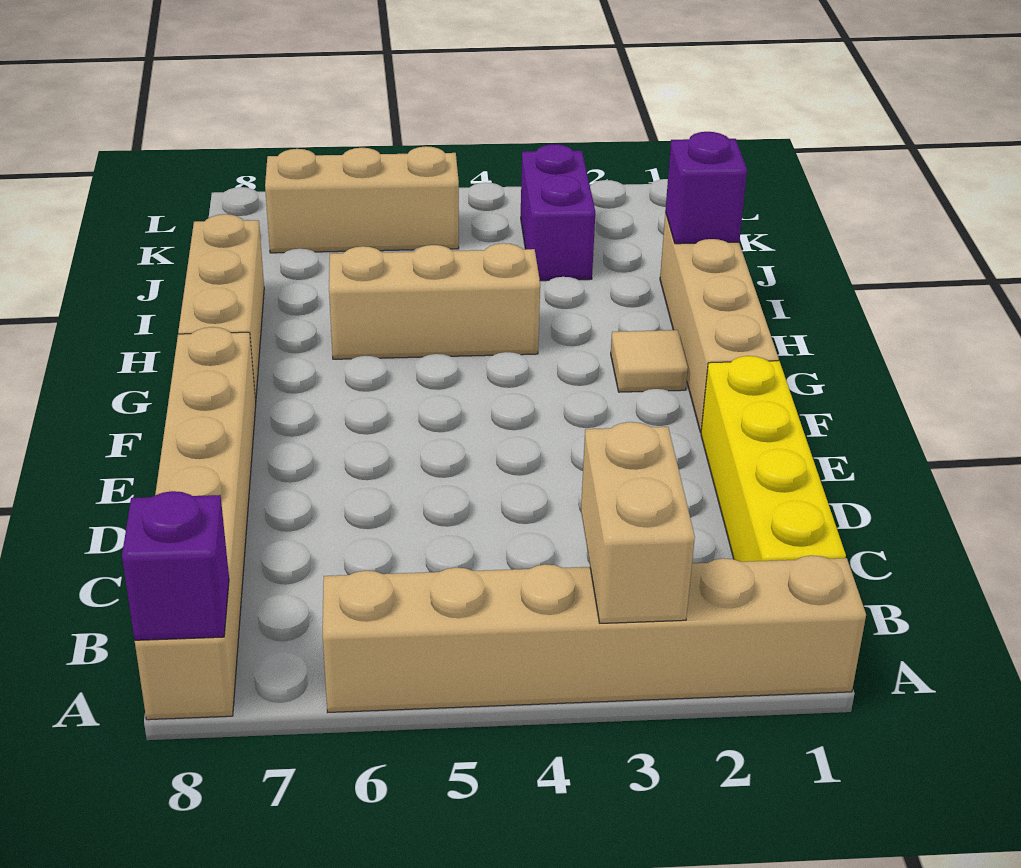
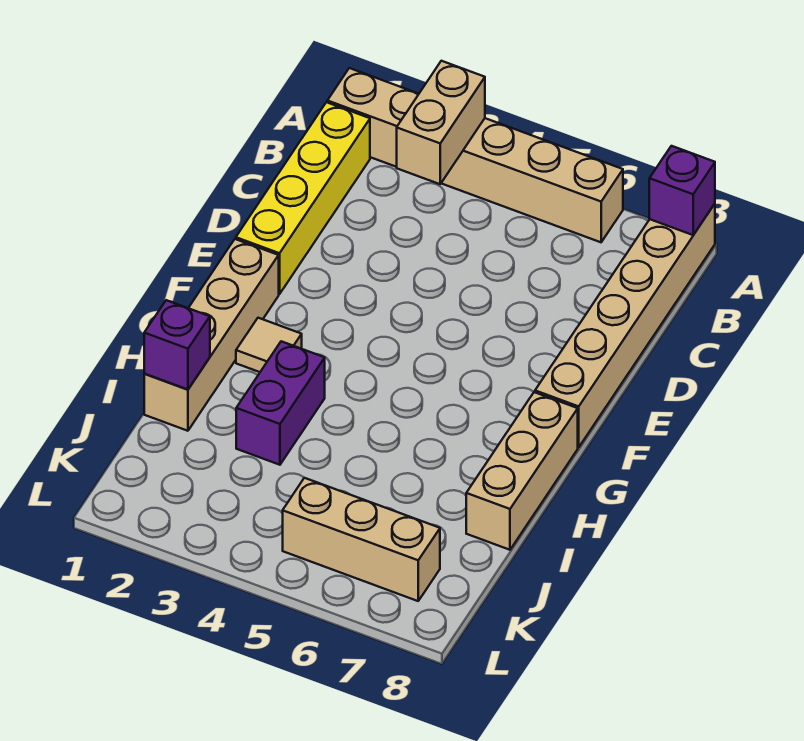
tan 1x3 brick [329,243,540,359] -> none
purple 1x2 brick [521,144,595,281] -> purple 1x2 brick moved to [236,341,325,465]

